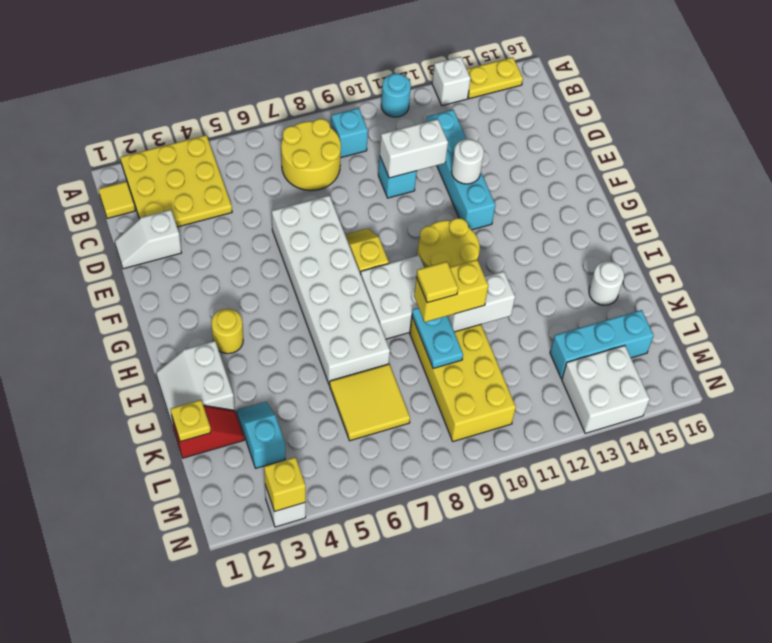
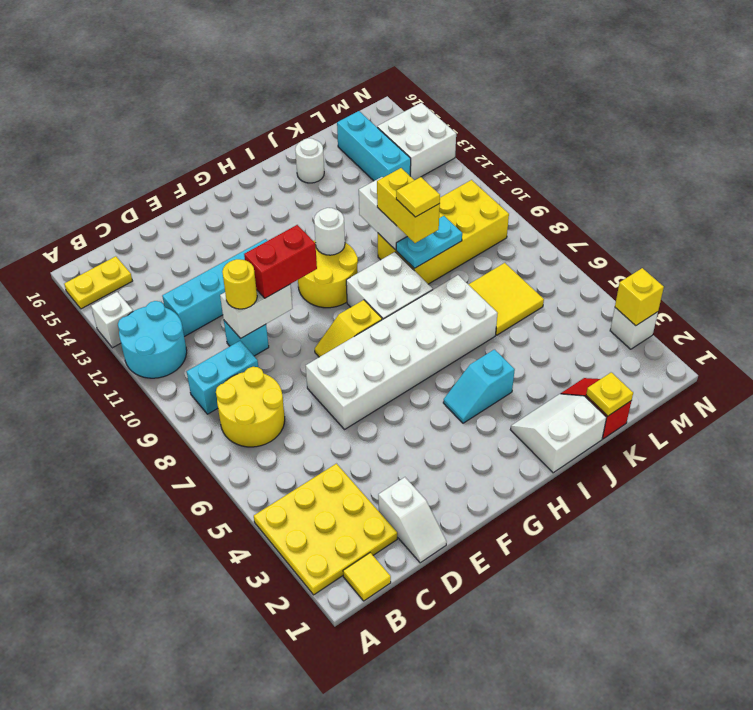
cyan 1x1 round brick [381,73,411,117] -> cyan 2x2 round brick [118,301,187,378]
yellow 1x2 plate [467,57,523,99] -> yellow 1x2 plate turned to [64,256,132,309]
cyan 1x1 brick [331,108,368,157] -> cyan 1x2 brick [187,341,258,414]
white 1x2 brick [380,119,448,178] -> white 1x2 brick turned to [220,285,293,338]
none -> red 1x2 brick [244,225,317,298]
white 1x1 round brick [451,139,484,184] -> white 1x1 round brick moved to [314,208,345,255]
yellow 1x1 round brick [211,309,243,354] -> yellow 1x1 round brick moved to [222,259,257,309]
white 2x2 slope [156,341,235,430] -> white 2x2 slope turned to [510,394,607,473]
cyan 1x2 slope [237,402,285,468] -> cyan 1x2 slope moved to [443,349,515,423]

